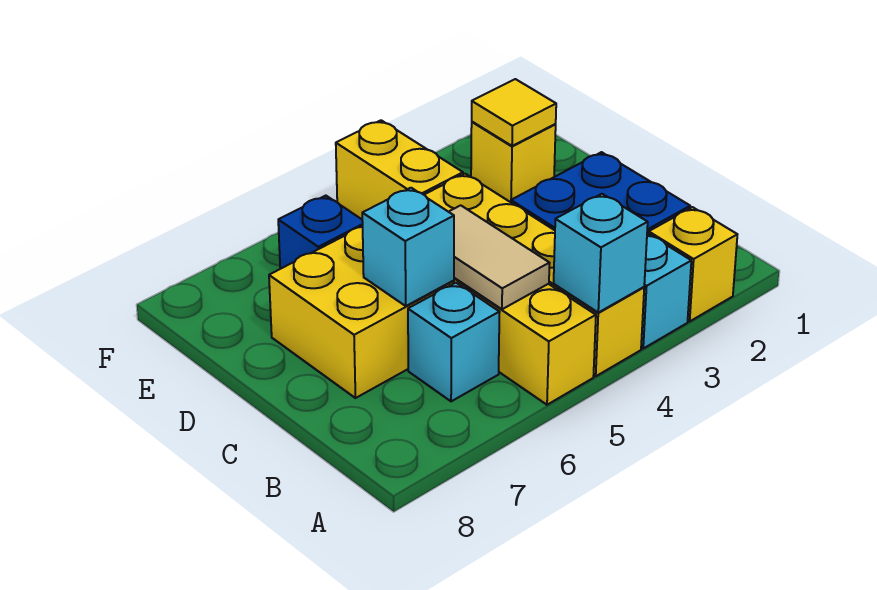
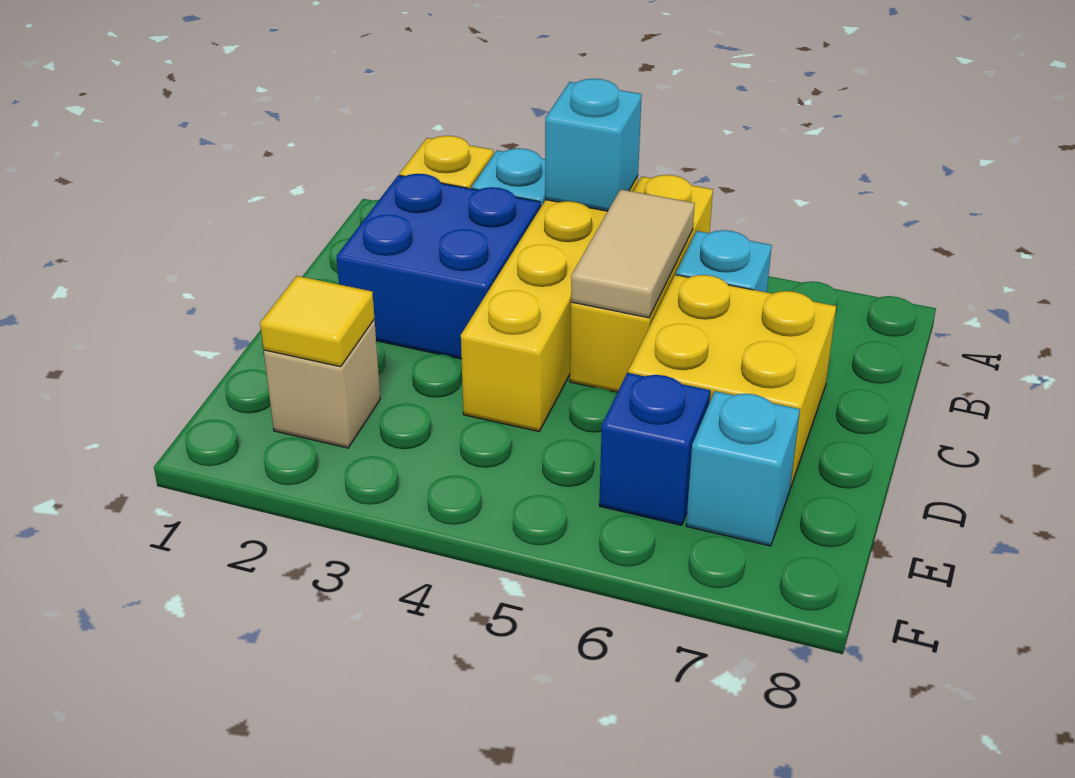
cyan 1x1 brick [362,188,454,306] -> cyan 1x1 brick moved to [686,391,800,546]
yellow 1x1 brick [471,122,556,202] -> tan 1x1 brick [264,320,380,448]
yellow 1x2 brick [336,120,463,219] -> none

